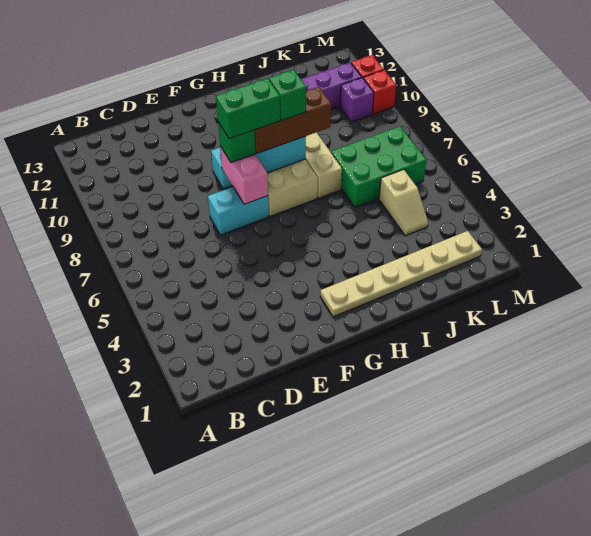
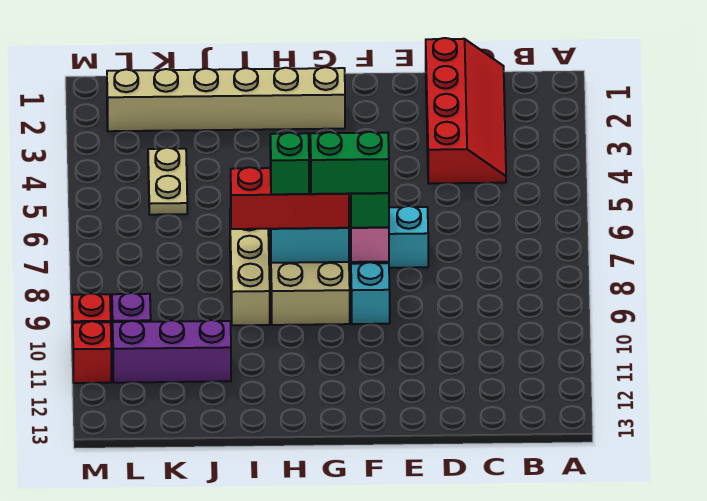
none -> red 2x4 slope [426,38,506,184]
tan 1x6 plate [320,231,482,317] -> tan 1x6 brick [107,67,345,131]
brown 1x3 brick [254,87,331,153] -> red 1x3 brick [231,167,349,229]
green 2x3 brick [331,126,427,207] -> none
tan 1x2 slope [379,170,428,236] -> tan 1x2 plate [148,148,187,215]

